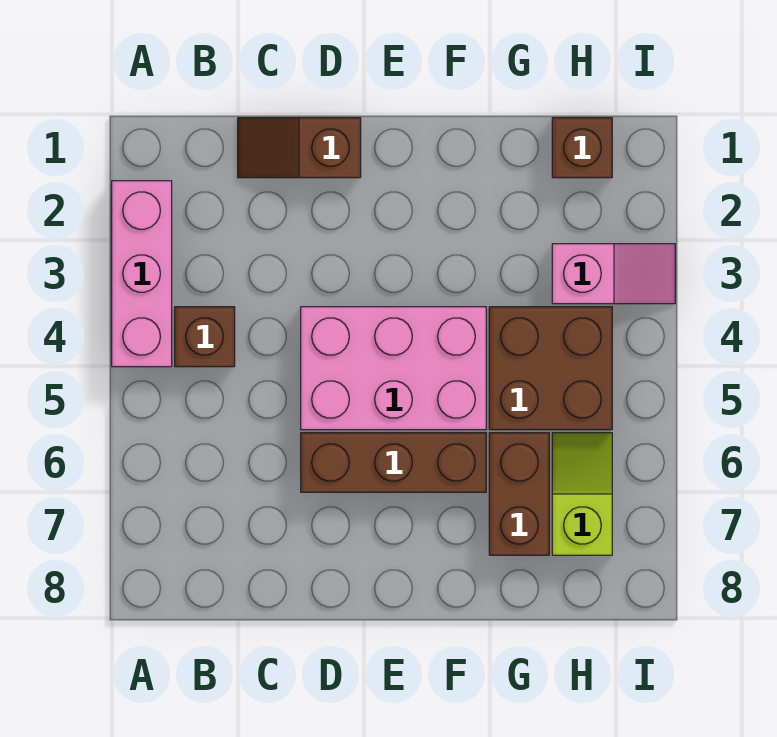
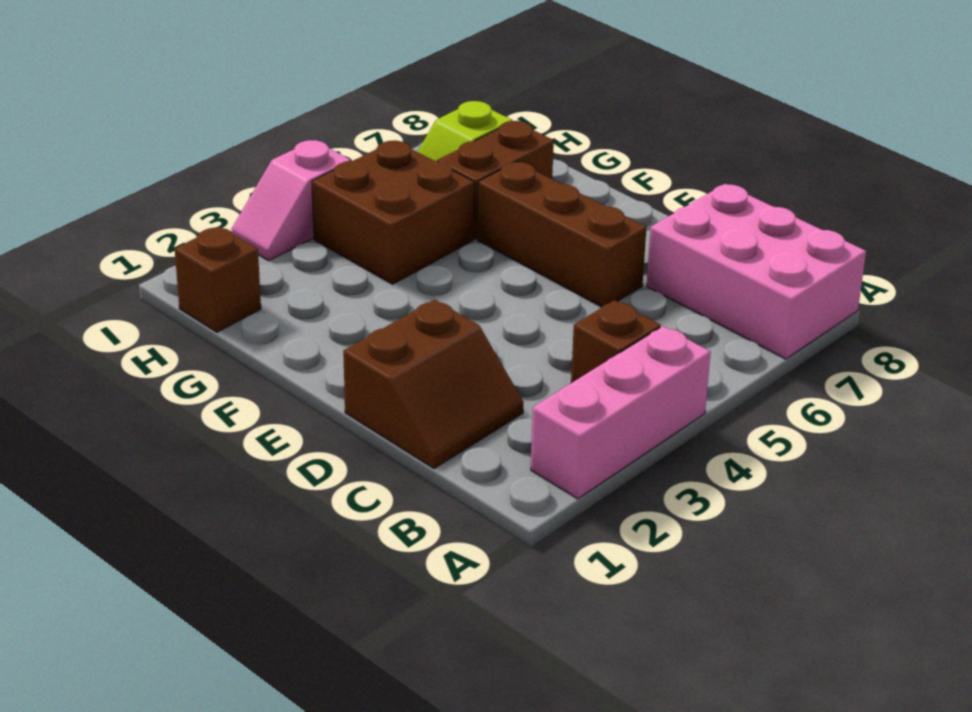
brown 1x2 slope [238,118,361,178] -> brown 2x2 slope [343,300,524,469]
pink 2x3 brick [301,307,486,430] -> pink 2x3 brick moved to [647,184,866,359]
pink 1x2 slope [552,244,675,304] -> pink 1x2 slope turned to [232,140,351,261]

